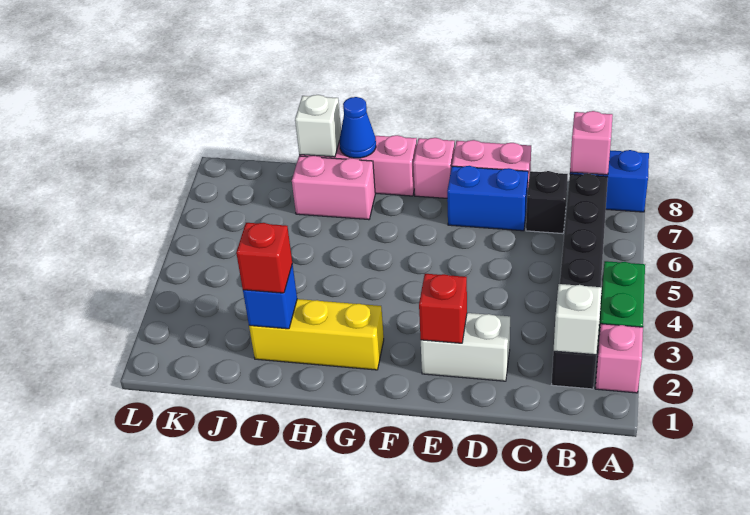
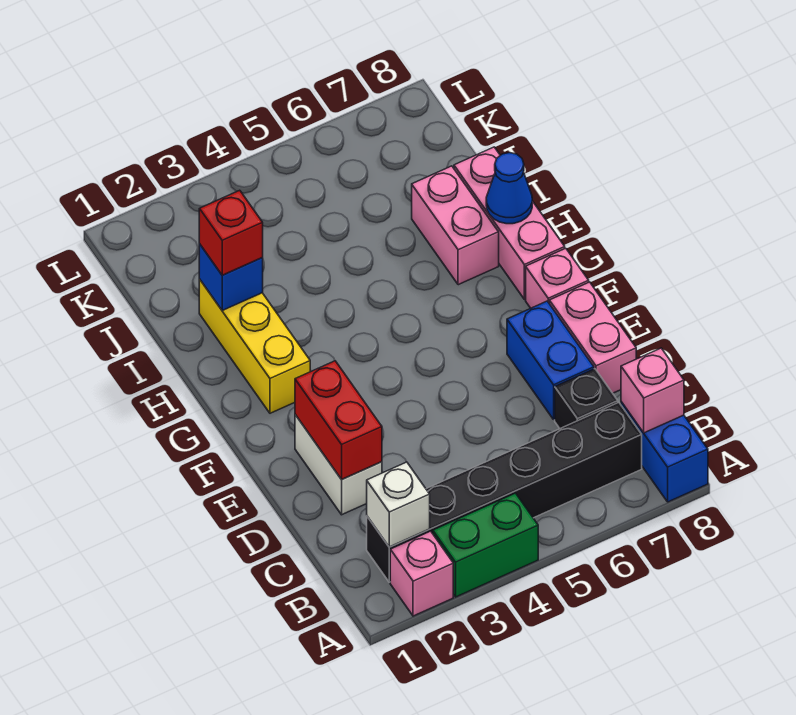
red 1x1 brick [419,274,467,343] -> red 1x2 brick [295,361,382,479]
white 1x1 brick [295,95,341,157] -> none

